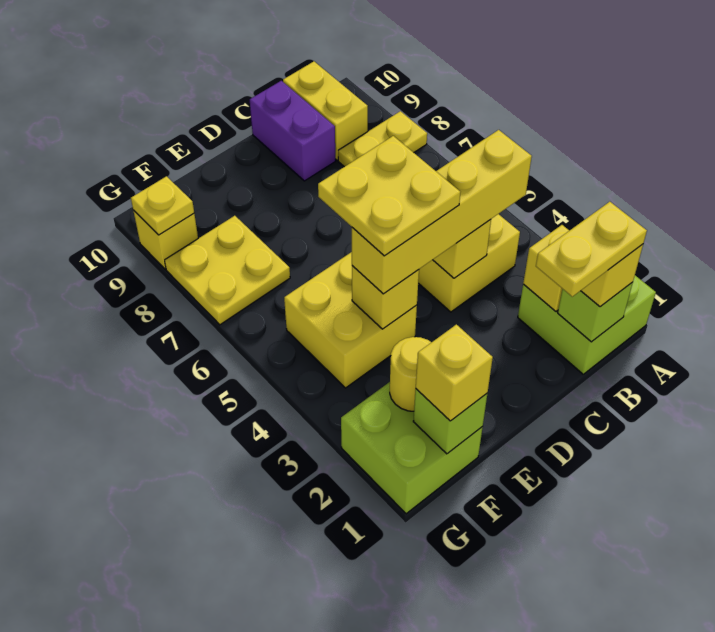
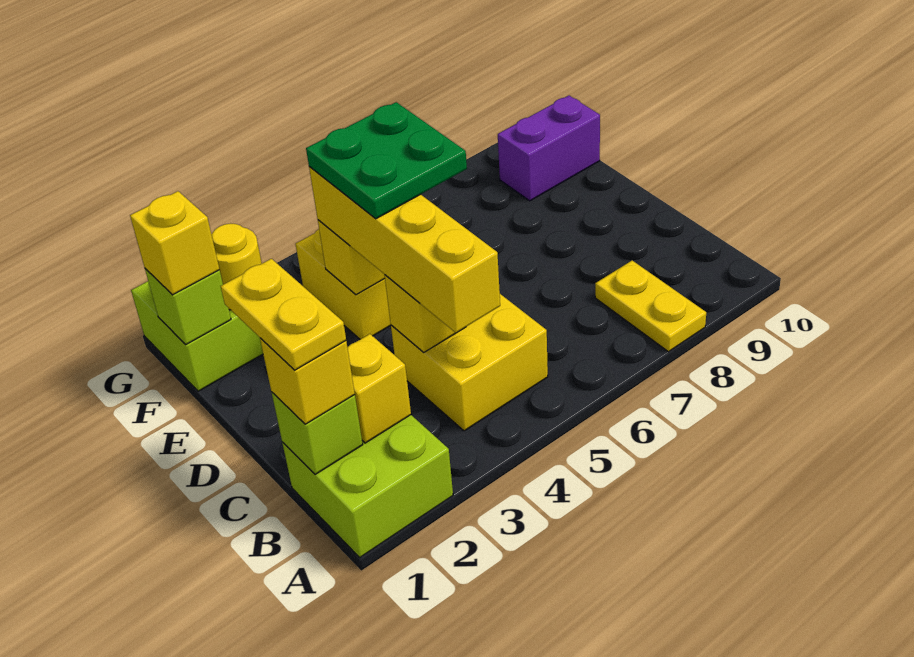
yellow 1x2 brick [283,61,368,160] -> none
purple 1x2 brick [250,81,336,181] -> purple 1x2 brick moved to [498,96,600,201]
yellow 2x2 plate [318,136,460,256] -> green 2x2 plate [306,102,467,219]
yellow 2x2 plate [165,216,290,325] -> none
yellow 1x1 brick [133,210,198,269] -> none
yellow 1x1 plate [131,176,194,235] -> none

